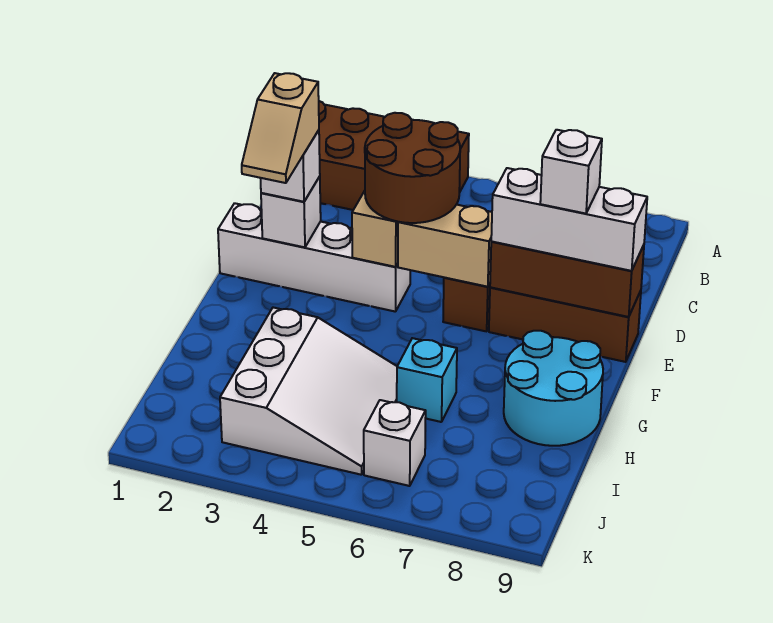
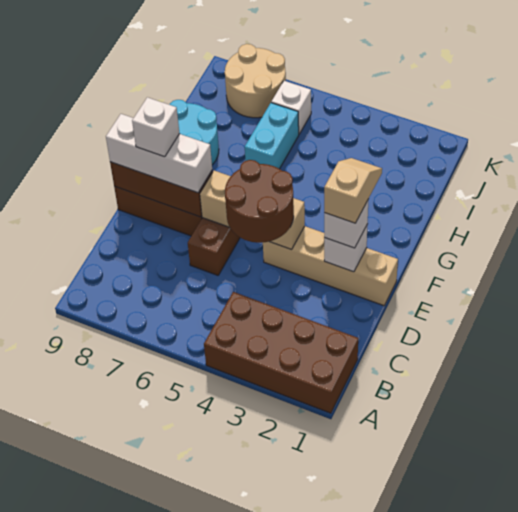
white 1x4 brick [218,203,410,312] -> tan 1x4 brick [263,226,398,306]
white 3x3 slope [220,308,397,475] -> none
cyan 1x1 brick [397,338,457,422] -> cyan 1x2 brick [245,103,299,169]
none -> tan 2x2 round brick [225,44,286,118]

